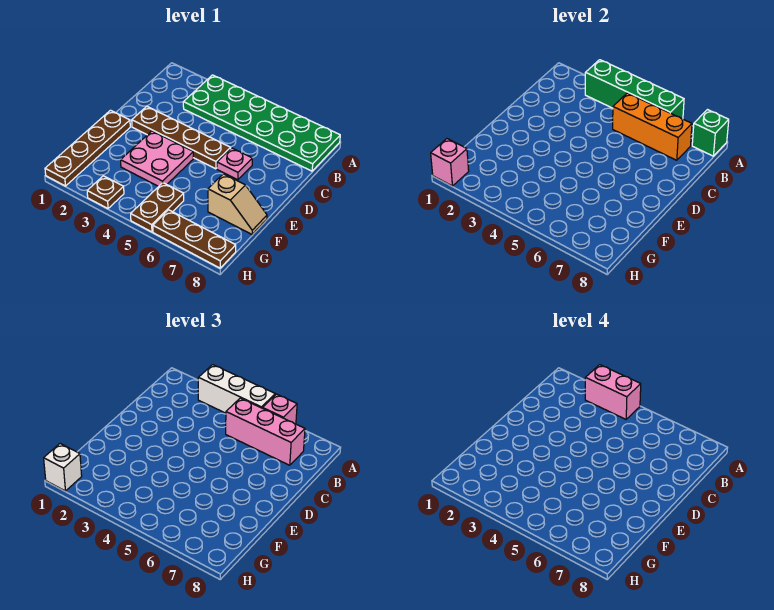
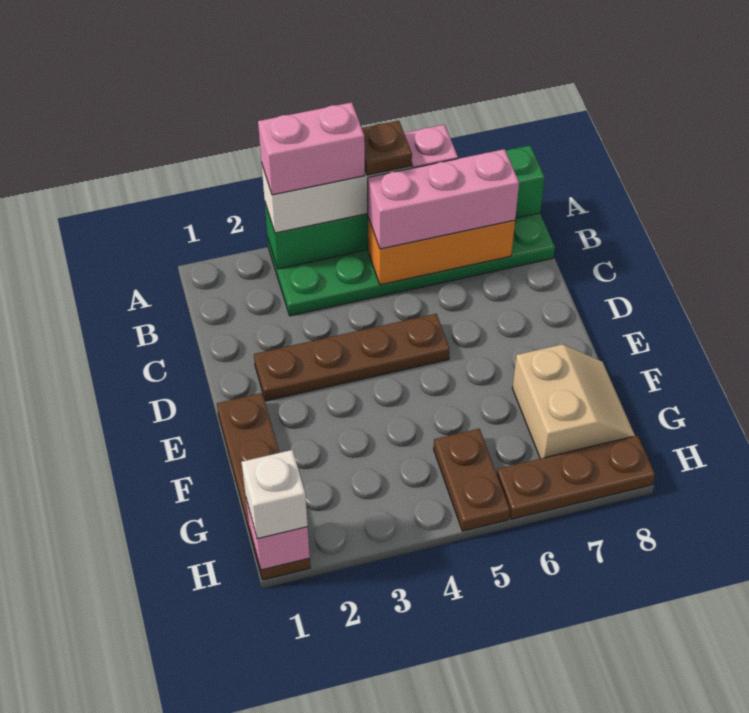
pink 1x1 plate [217,148,252,180] -> none
pink 2x2 plate [121,131,193,187] -> none
tan 1x2 slope [208,174,267,234] -> tan 2x2 slope [512,345,635,459]
brown 1x1 plate [87,176,124,209] -> brown 1x1 plate moved to [362,121,412,175]

